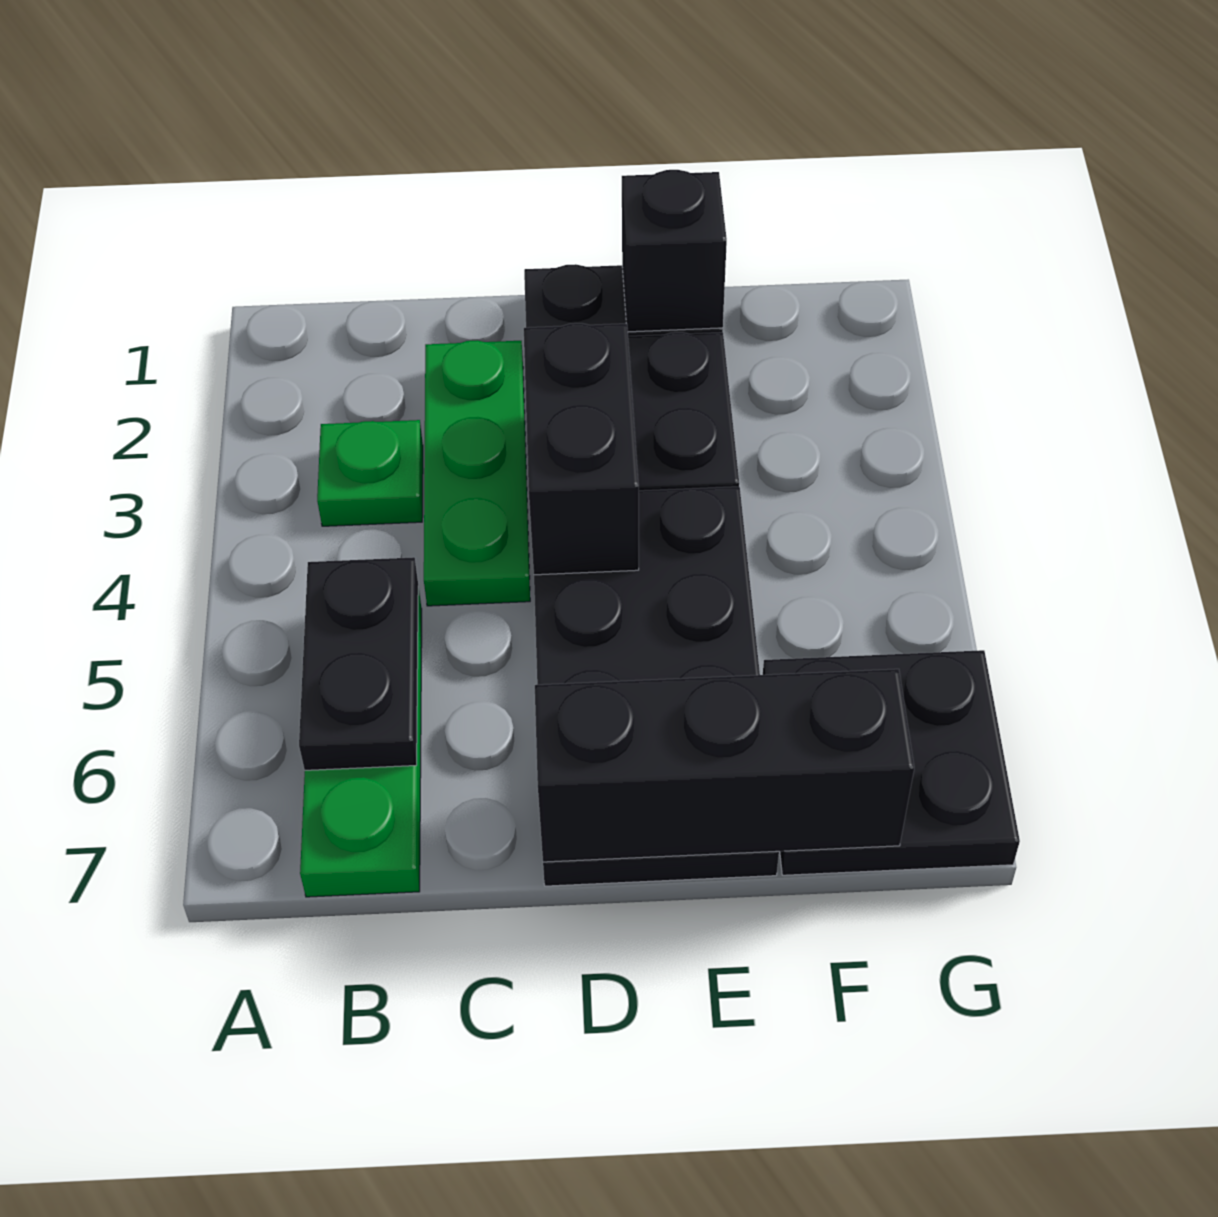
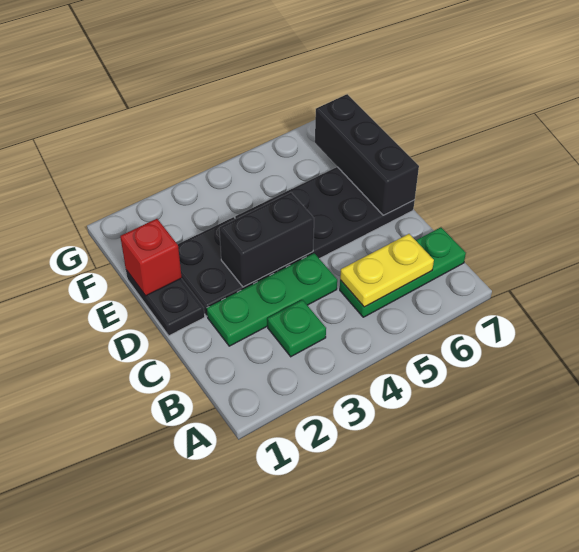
black 1x2 plate [299,557,418,770] -> yellow 1x2 plate [340,234,434,307]
black 1x1 brick [622,170,727,332] -> red 1x1 brick [120,219,182,296]
black 2x2 plate [763,650,1020,875] -> none

